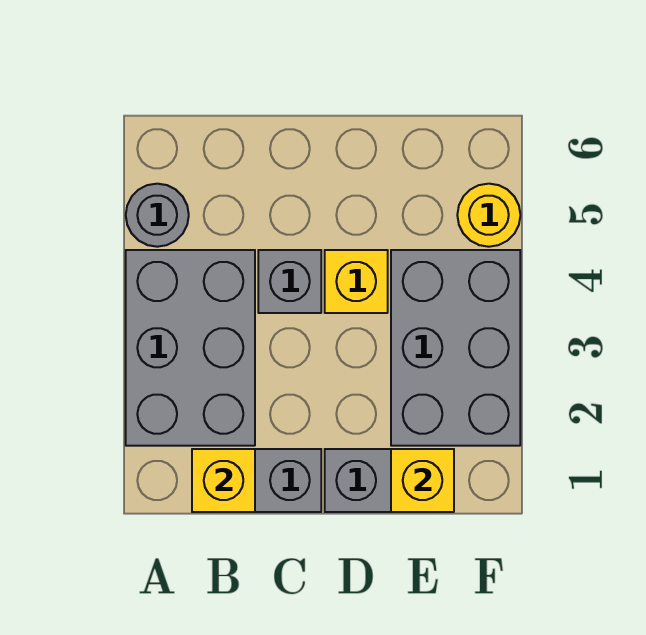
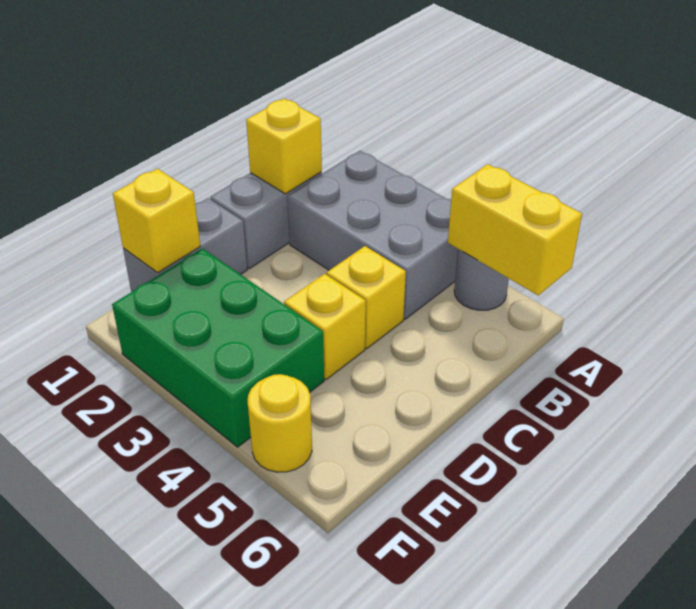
none -> yellow 1x2 brick [448,164,582,295]
grey 1x1 brick [258,250,321,313] -> yellow 1x1 brick [327,246,406,348]
grey 2x3 brick [391,250,520,446] -> green 2x3 brick [112,248,324,447]

